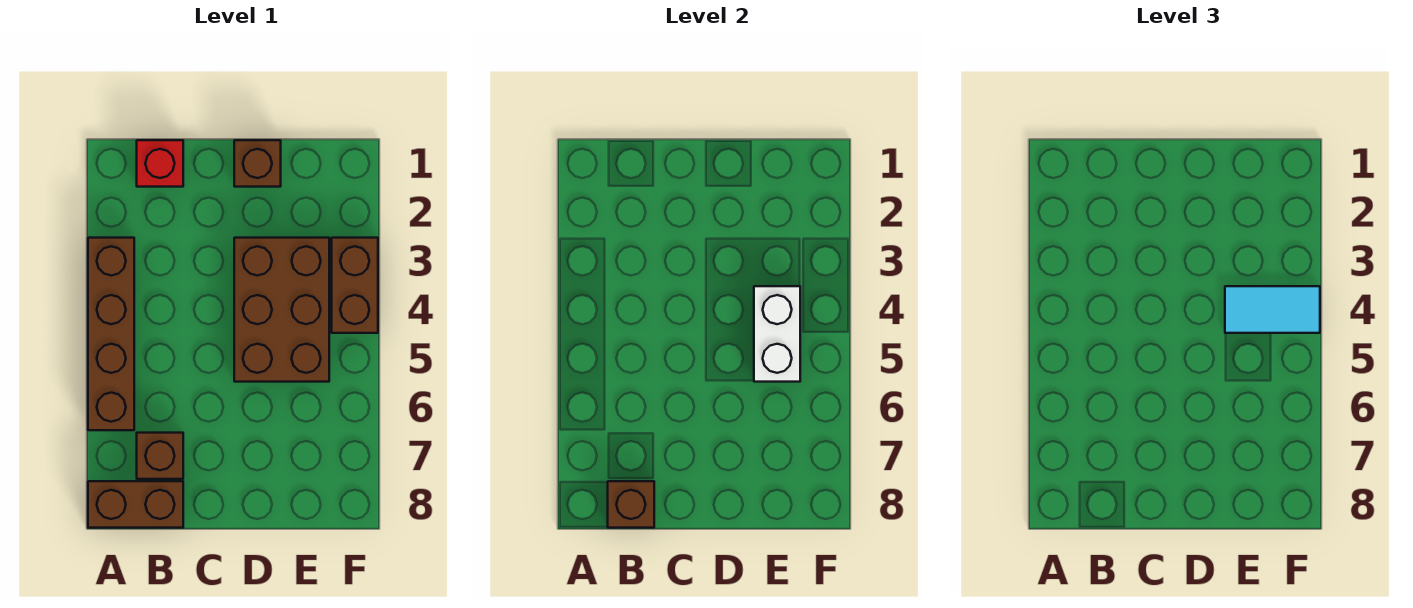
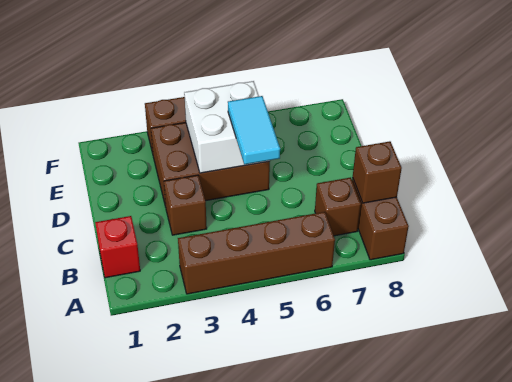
brown 1x1 brick [234,140,281,187] -> brown 1x1 brick moved to [164,175,207,235]
white 1x2 brick [754,286,800,382] -> white 2x2 brick [184,81,270,173]
cyan 1x2 tile [1225,286,1320,333] -> cyan 1x2 tile moved to [228,96,280,164]

